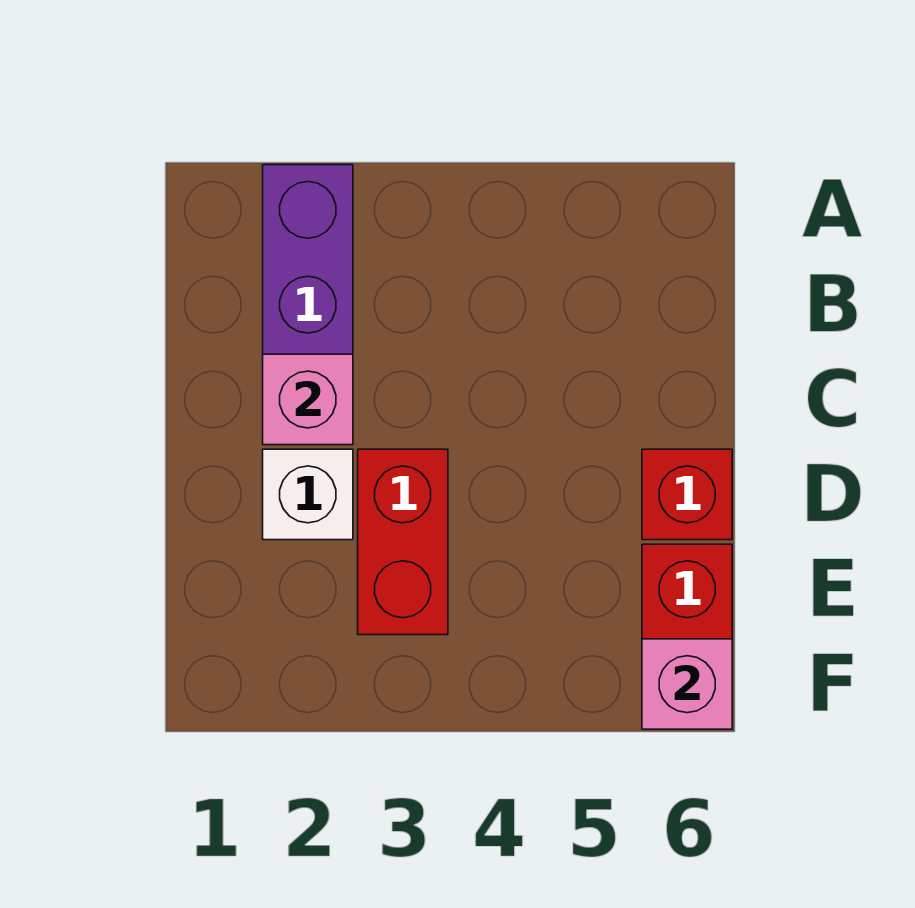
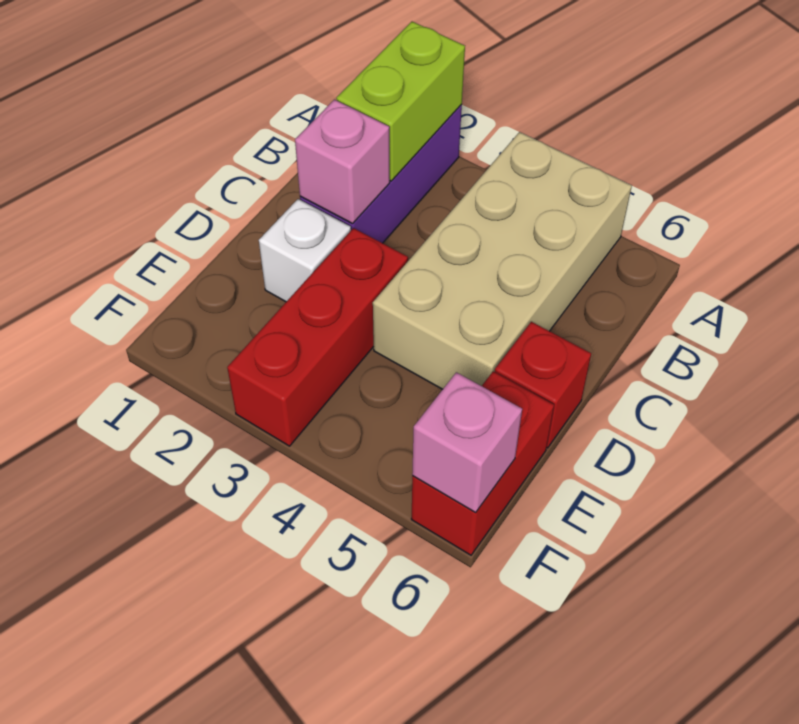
none -> lime 1x2 brick [336,22,465,181]
none -> tan 2x4 brick [373,132,632,389]
red 1x2 brick [358,449,448,635] -> red 1x3 brick [227,228,408,446]

